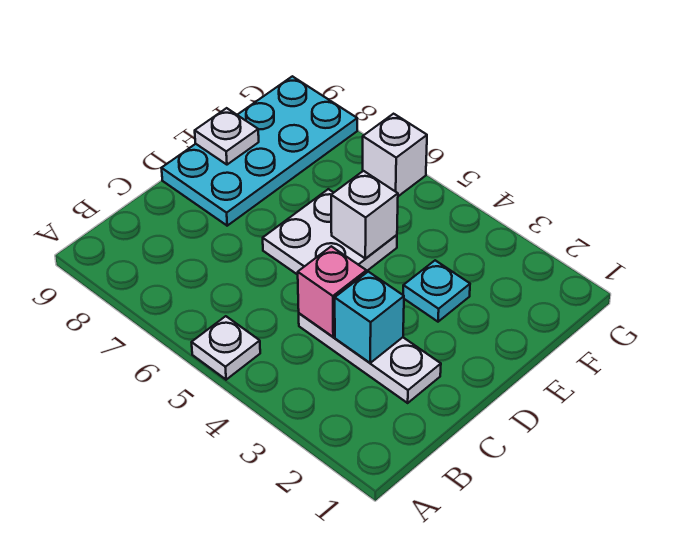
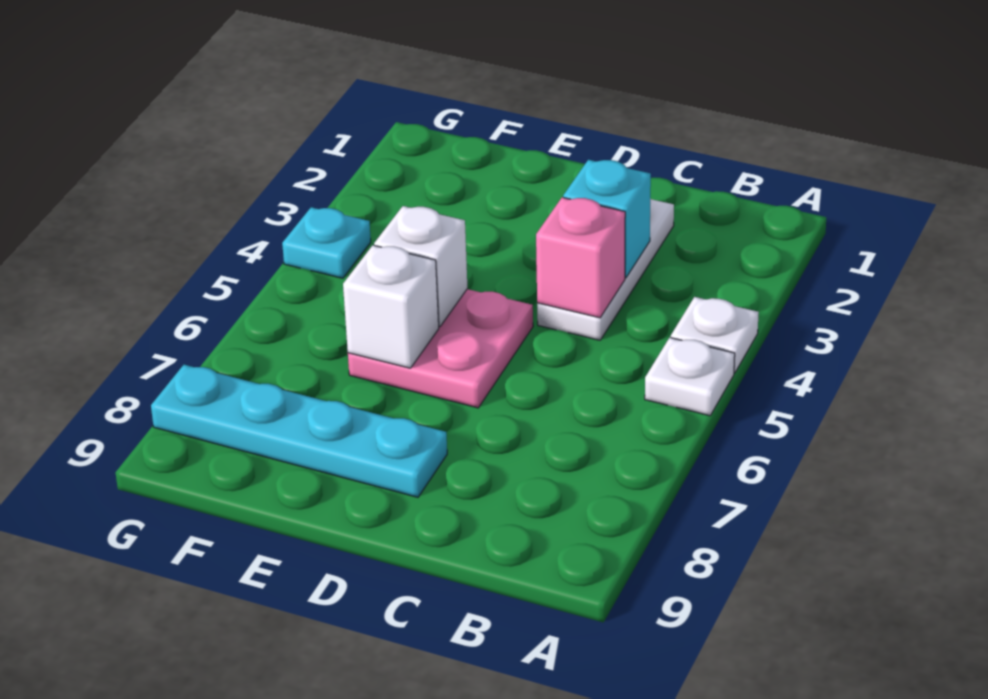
white 2x2 plate [263,189,397,275] -> pink 2x2 plate [348,289,533,408]
cyan 2x4 plate [162,76,357,226] -> cyan 1x4 plate [151,365,447,497]
cyan 1x1 plate [403,260,470,322] -> cyan 1x1 plate moved to [282,207,371,278]
white 1x1 plate [195,108,259,165] -> white 1x1 plate moved to [671,297,759,373]
white 1x1 brick [363,114,427,196] -> white 1x1 brick moved to [343,245,439,368]

